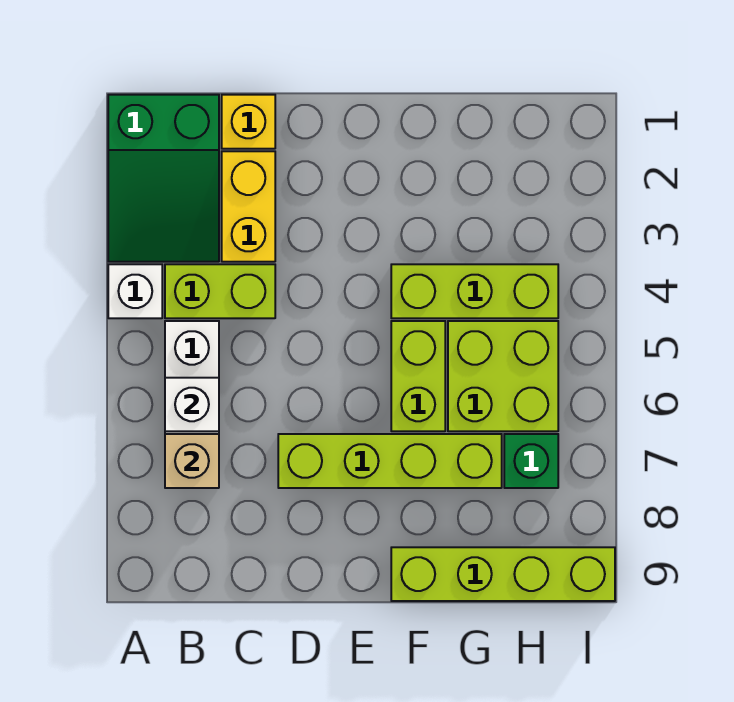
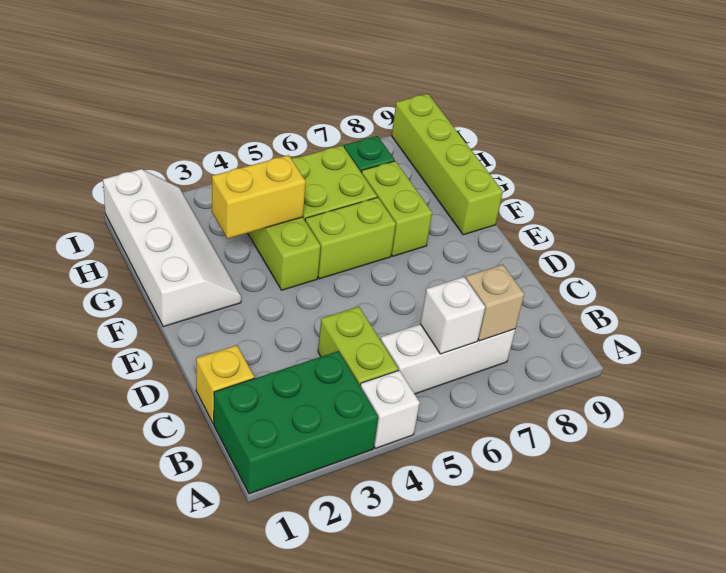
green 2x3 slope [108,95,219,262] -> green 2x3 brick [214,351,378,494]
yellow 1x2 brick [222,151,275,262] -> yellow 1x2 brick moved to [212,155,306,239]
lime 1x4 brick [278,434,502,488] -> lime 1x2 brick [361,161,432,256]
none -> white 2x4 slope [103,169,241,327]

